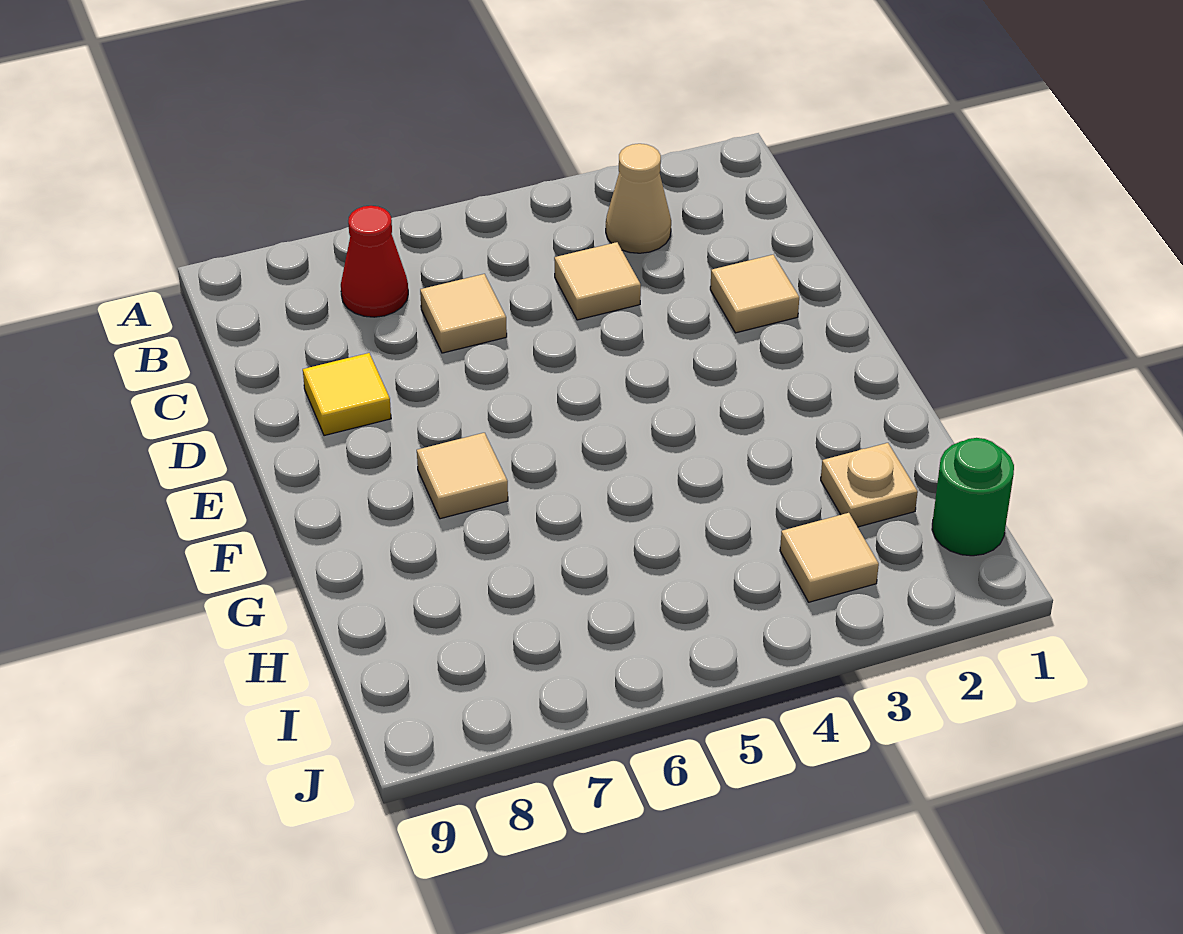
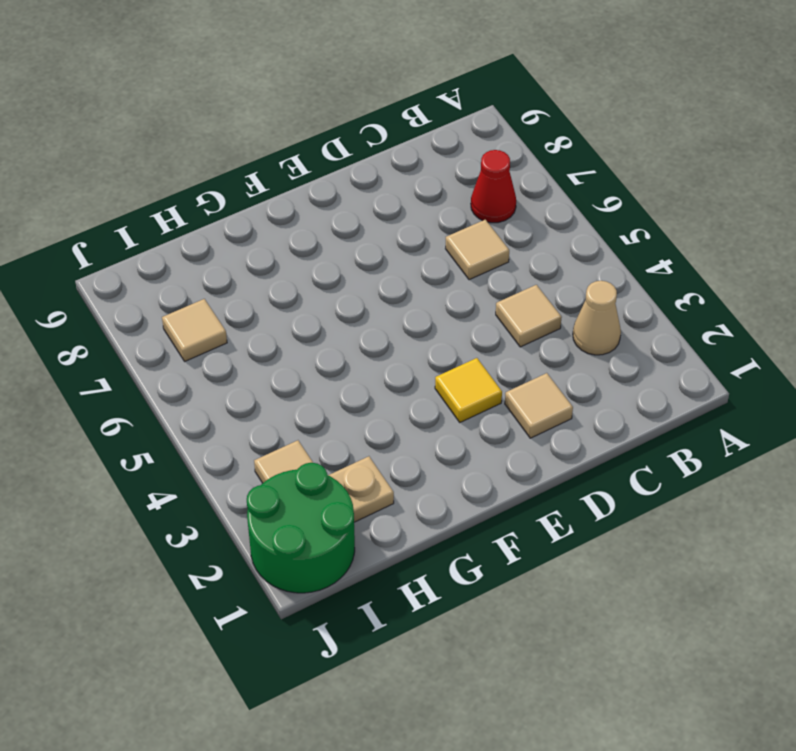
yellow 1x1 tile [303,353,391,436] -> yellow 1x1 tile moved to [435,358,502,422]
tan 1x1 tile [417,433,508,519] -> tan 1x1 tile moved to [162,299,227,361]
green 1x1 round brick [932,438,1014,556] -> green 2x2 round brick [247,463,355,593]

